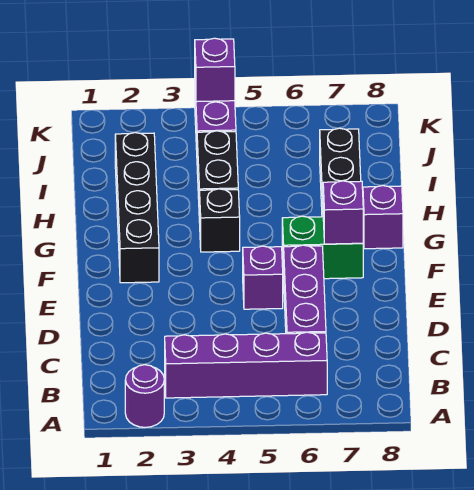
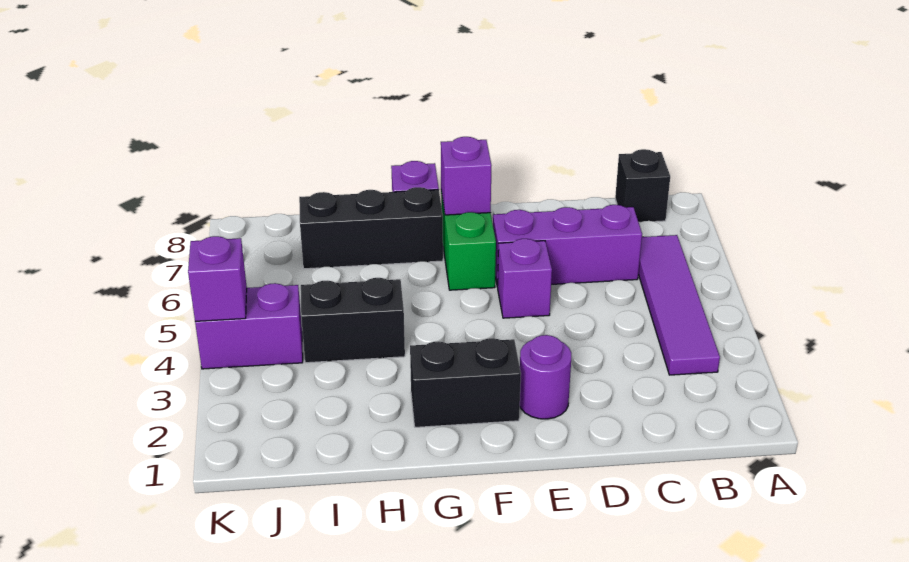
purple 1x1 round brick [125,365,164,427] -> purple 1x1 round brick moved to [520,335,571,419]
purple 1x4 brick [165,332,327,398] -> purple 1x4 tile [638,235,720,375]
black 1x4 brick [115,133,159,283] -> black 1x2 brick [410,338,521,427]
black 1x1 brick [200,189,240,252] -> black 1x1 brick moved to [615,149,670,222]

